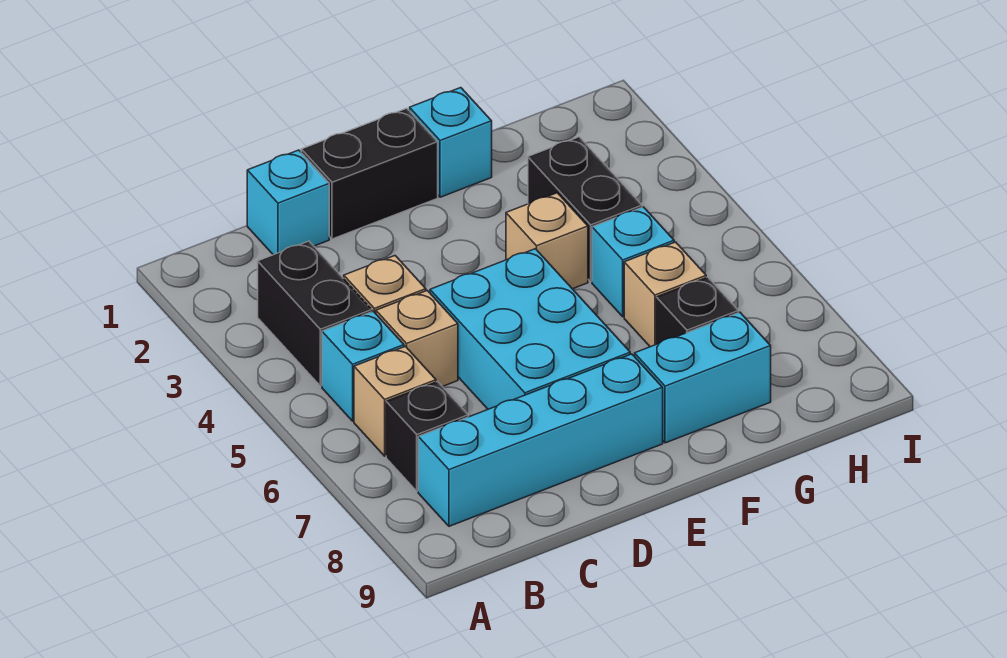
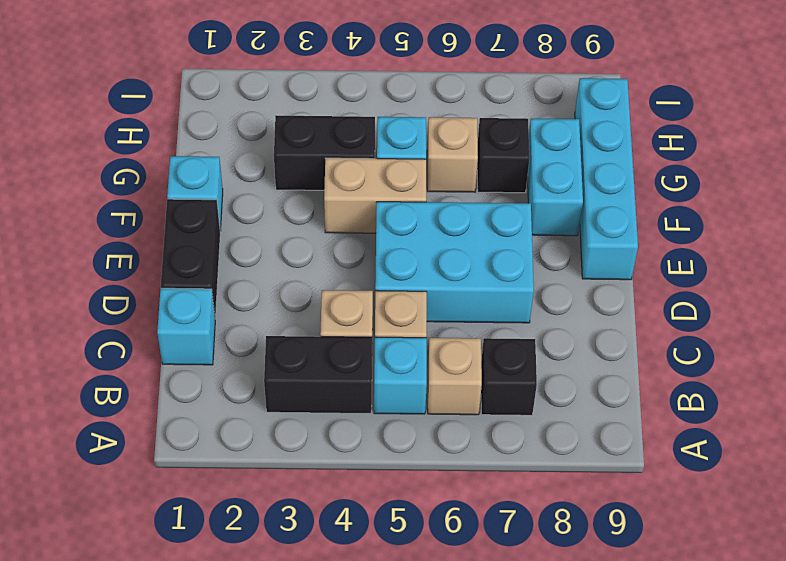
cyan 1x4 brick [418,354,663,526] -> cyan 1x4 brick moved to [575,78,638,280]
tan 1x1 brick [506,193,588,289] -> tan 1x2 brick [324,158,426,233]

